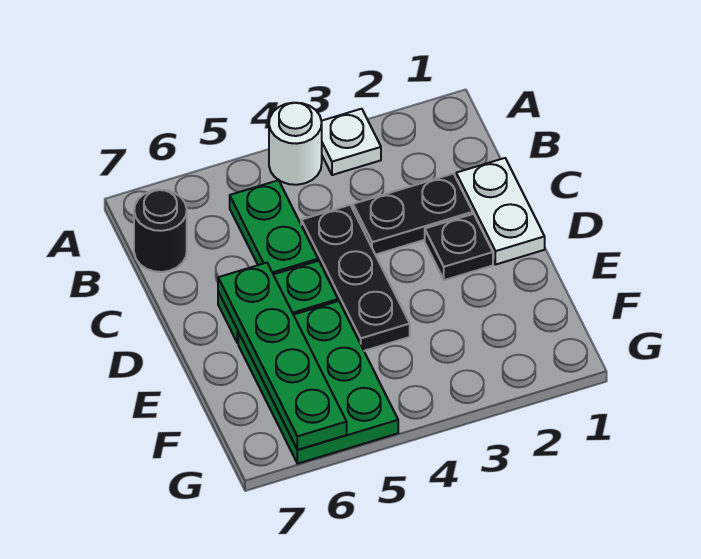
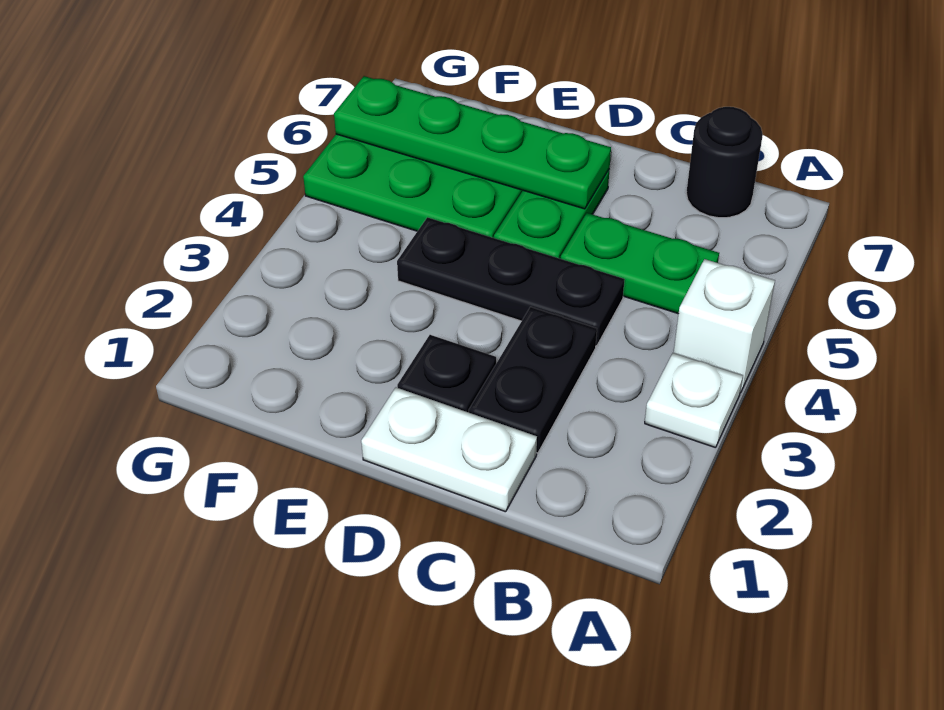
white 1x1 round brick [269,103,322,185] -> white 1x1 brick [674,259,775,393]

